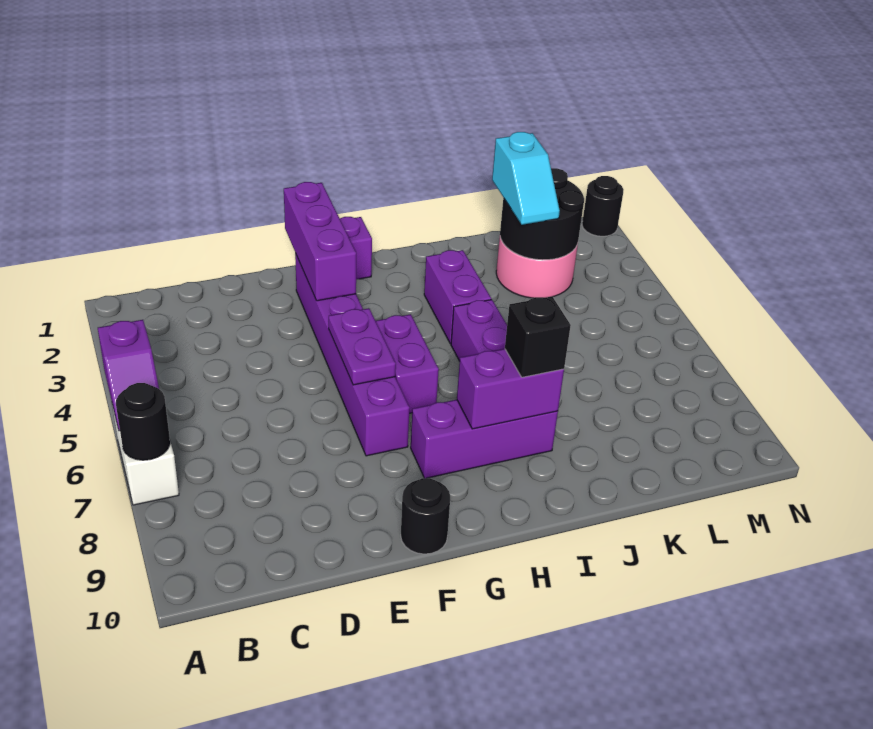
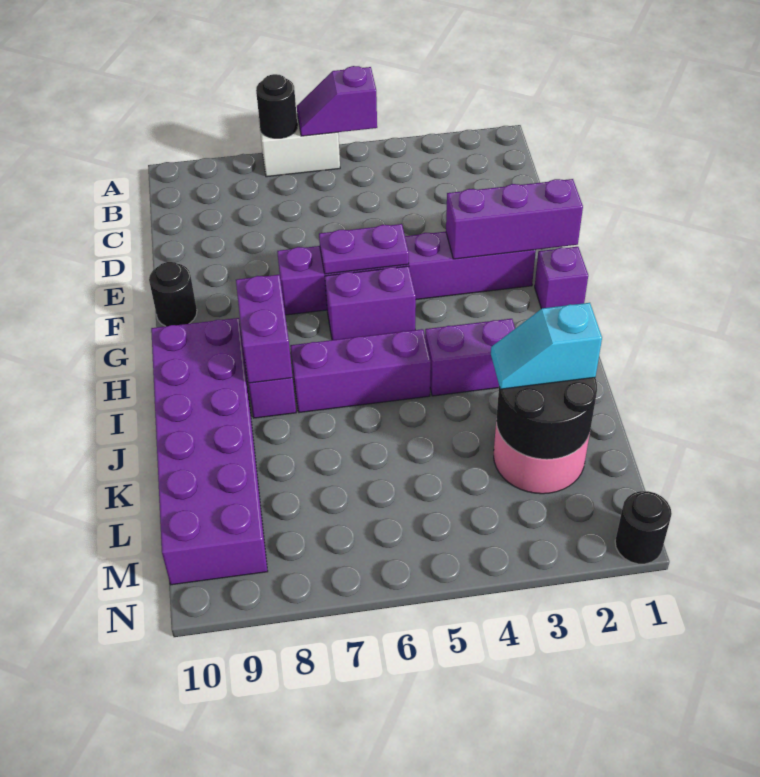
none -> purple 2x6 brick [151,318,268,585]
black 1x1 brick [505,297,571,377] -> none

